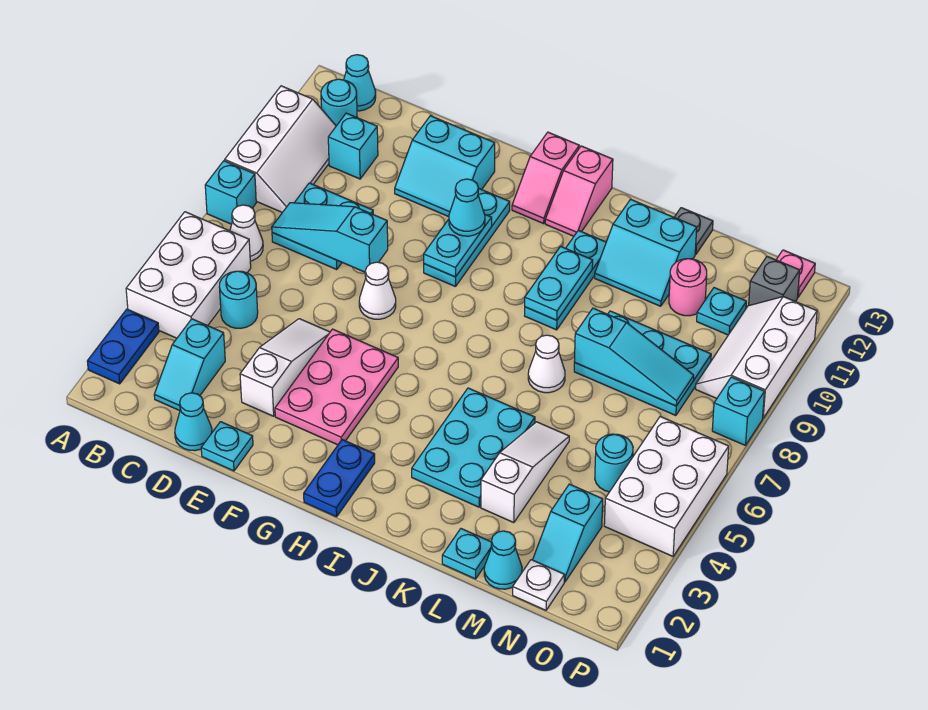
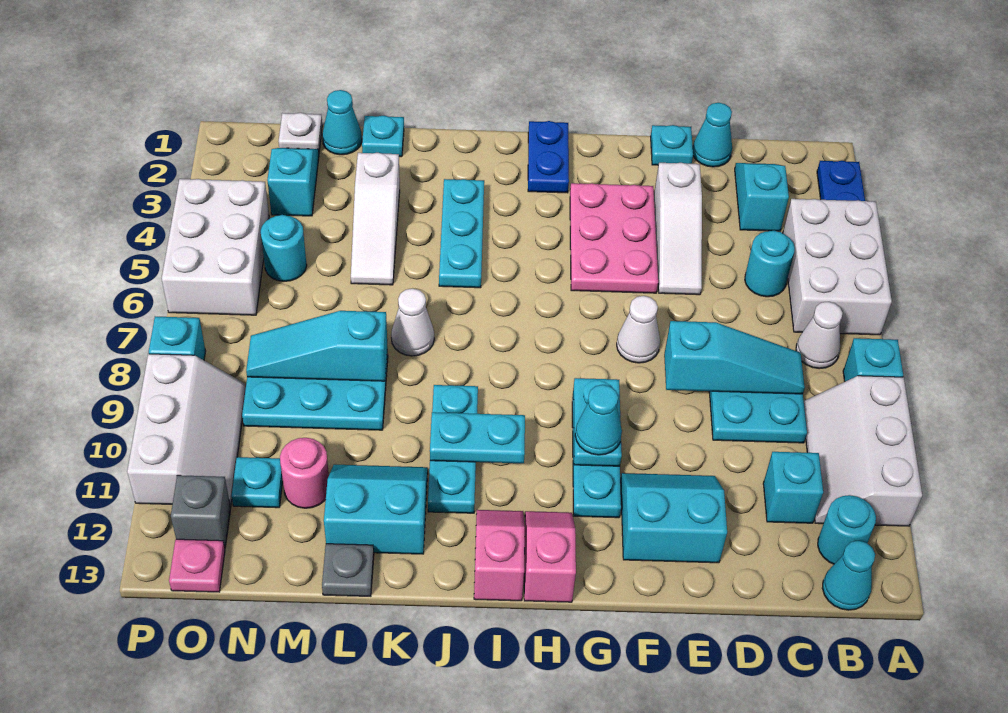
cyan 2x3 plate [412,388,535,507] -> cyan 1x3 plate [439,179,484,288]
cyan 1x2 plate [525,246,593,320] -> cyan 1x2 plate turned to [430,412,525,463]

